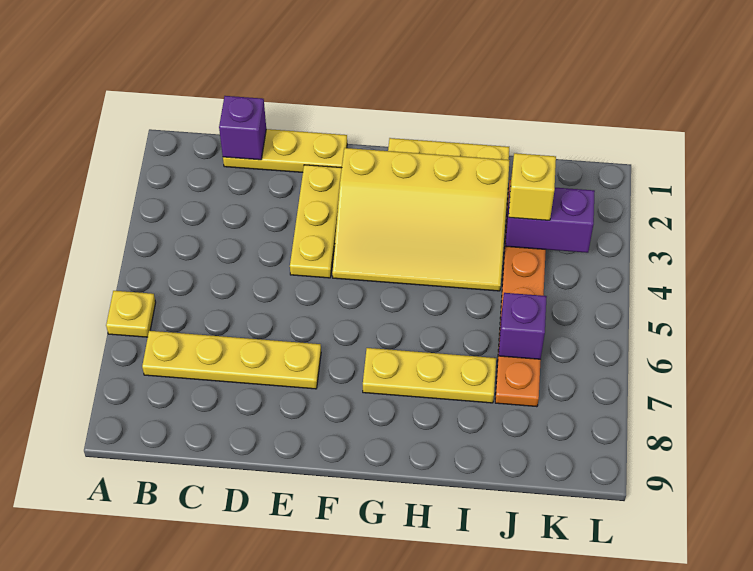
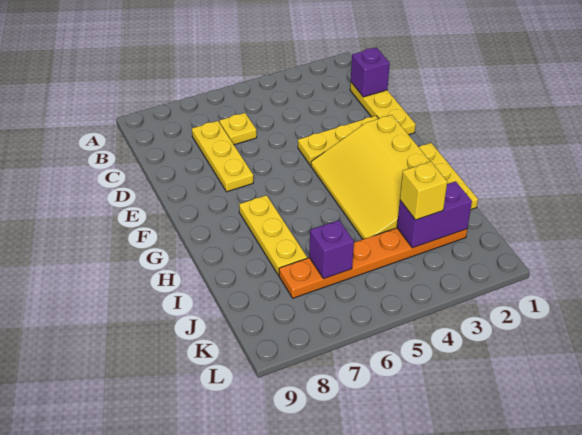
yellow 1x1 plate [106,291,156,337] -> yellow 1x1 plate moved to [219,113,257,145]
yellow 1x4 plate [142,331,321,389] -> yellow 1x3 plate [192,121,253,192]
purple 1x2 brick [505,188,595,253] -> purple 1x2 brick turned to [397,181,472,248]

